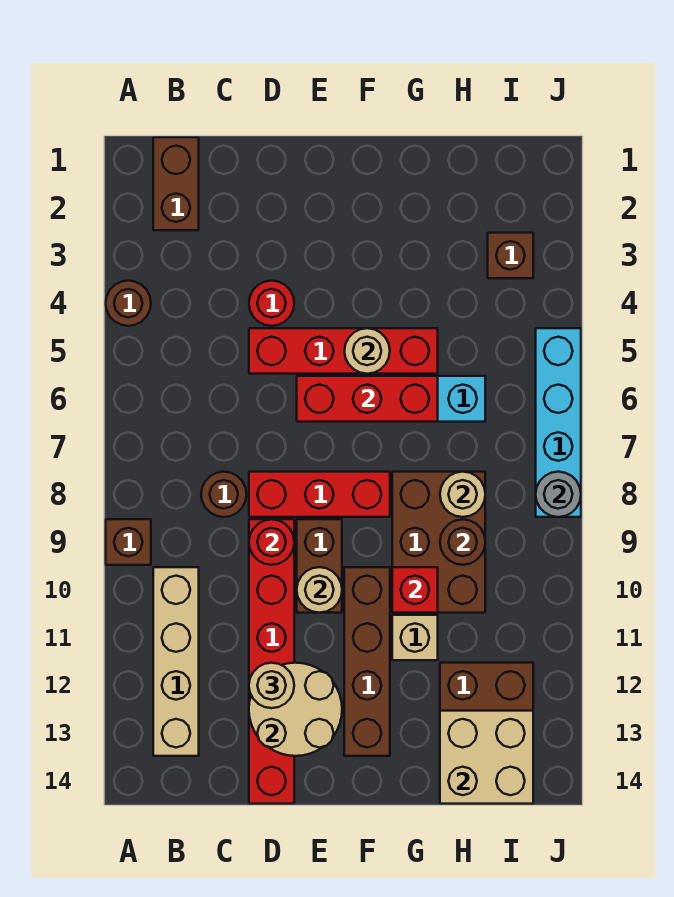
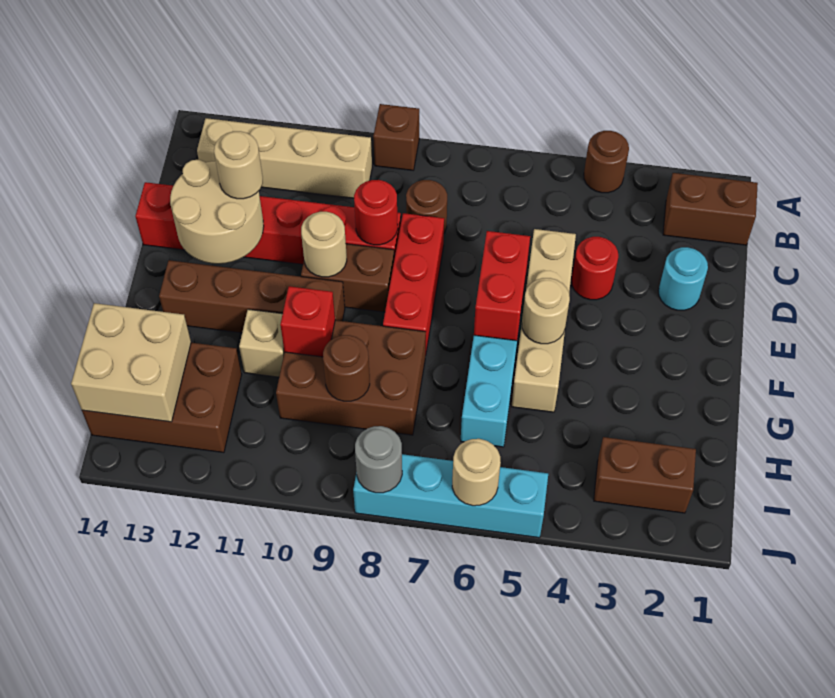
none -> cyan 1x1 round brick [658,247,708,310]
red 1x4 brick [249,328,438,374] -> tan 1x4 brick [511,229,576,412]
red 1x3 brick [297,376,438,422] -> red 1x2 brick [474,231,530,341]
tan 1x1 round brick [440,472,485,517] -> tan 1x1 round brick moved to [452,439,501,506]
brown 1x1 brick [488,233,533,278] -> brown 1x2 brick [594,437,696,513]

